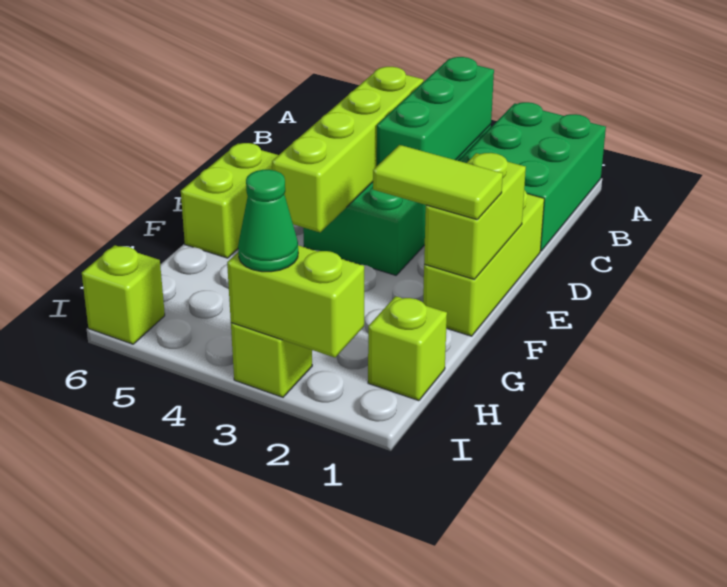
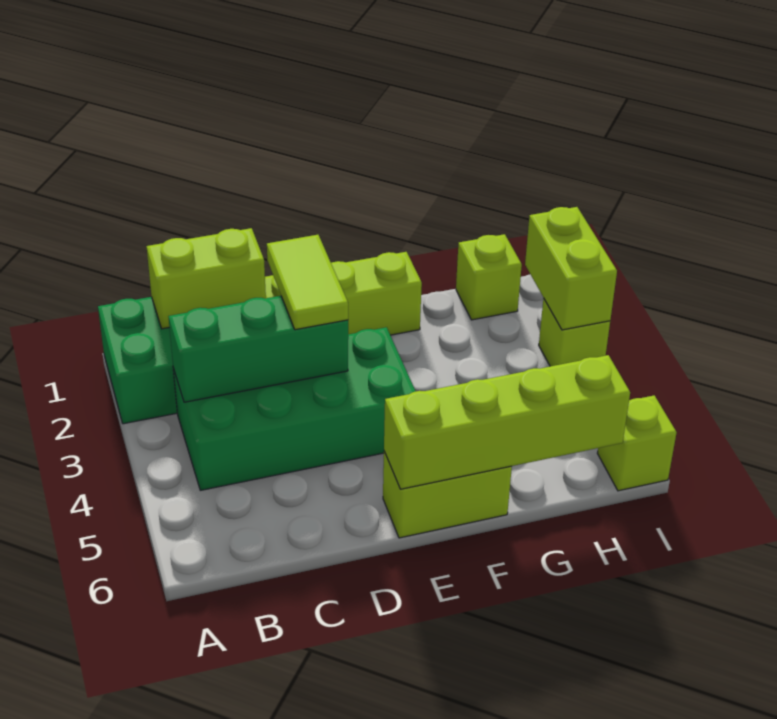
lime 1x4 brick [272,67,424,232] -> lime 1x4 brick moved to [384,355,630,489]
lime 1x2 brick [424,153,526,279] -> lime 1x2 brick moved to [146,228,266,329]
lime 1x2 tile [373,145,503,220] -> lime 1x2 tile moved to [267,235,348,330]
green 1x1 cone [238,170,298,272] -> none

